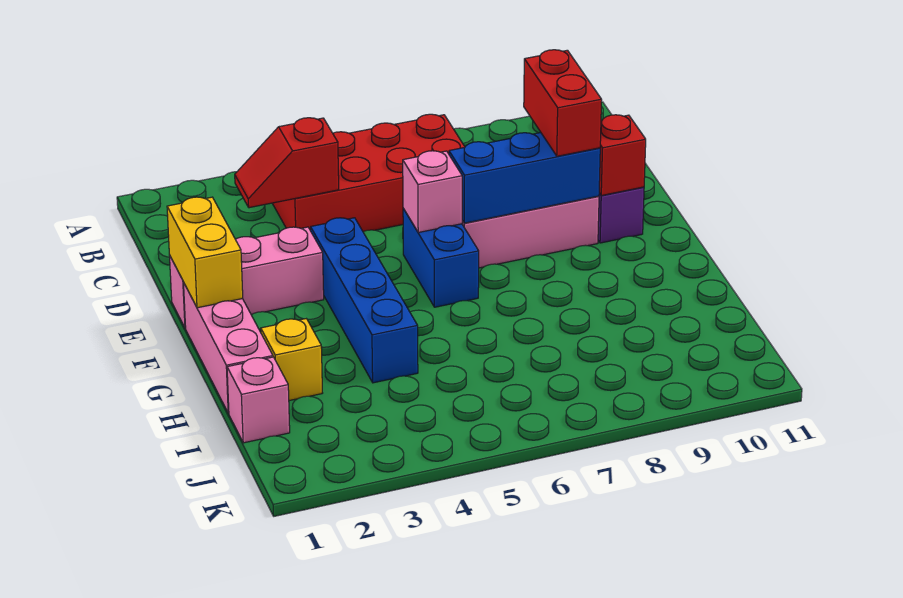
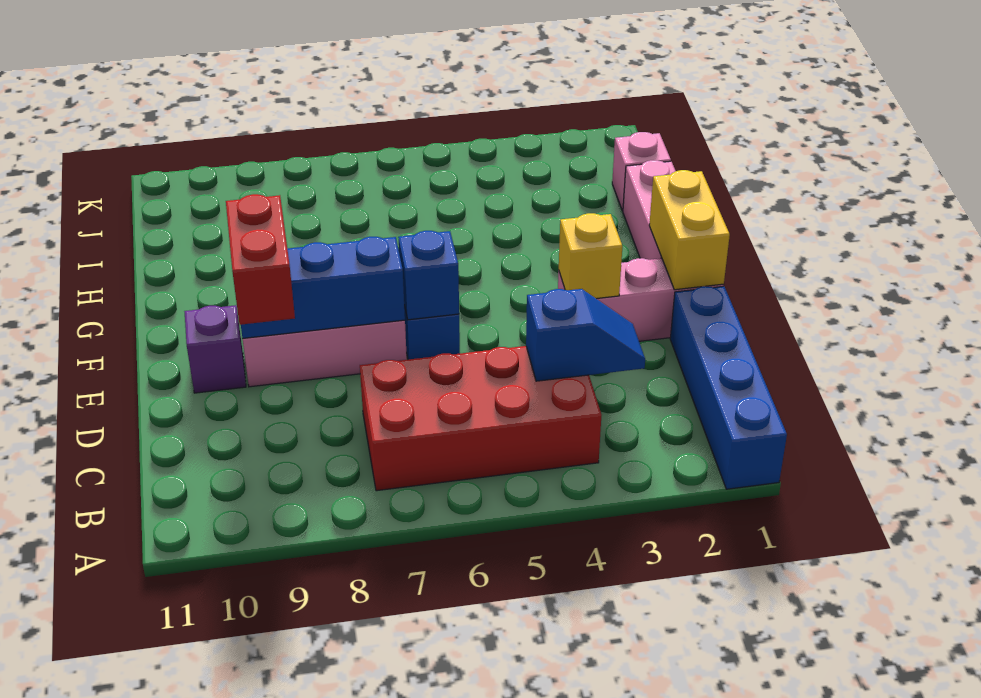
red 1x2 slope [235,118,339,208] -> blue 1x2 slope [526,289,645,381]
blue 1x4 brick [311,218,418,383] -> blue 1x4 brick moved to [670,286,787,489]
pink 1x1 brick [403,151,462,232] -> blue 1x1 brick [399,231,459,320]
red 1x1 brick [599,115,646,196] -> none
yellow 1x1 brick [261,319,322,401] -> yellow 1x1 brick moved to [559,213,622,299]

